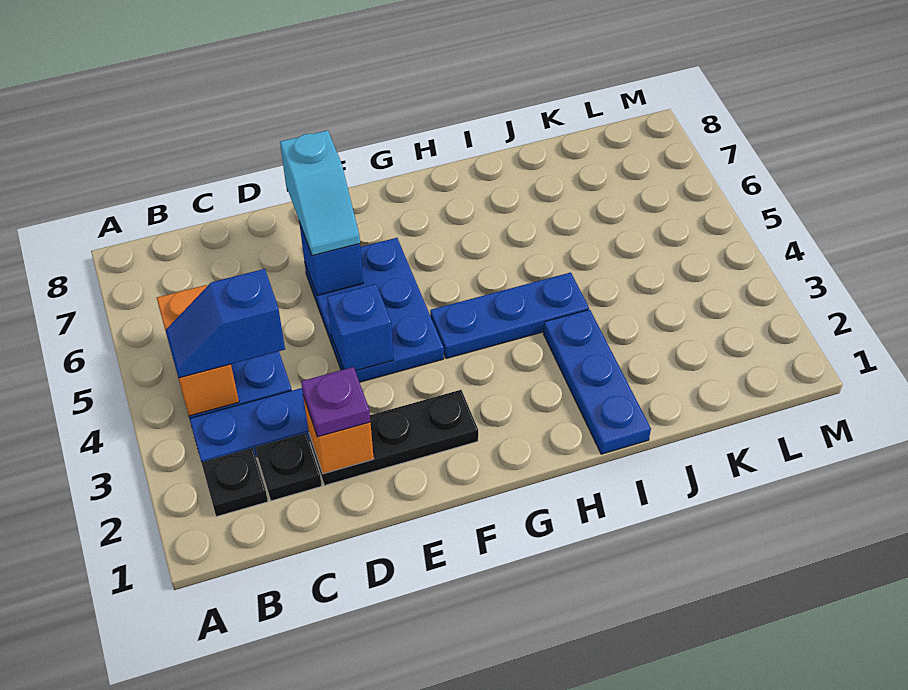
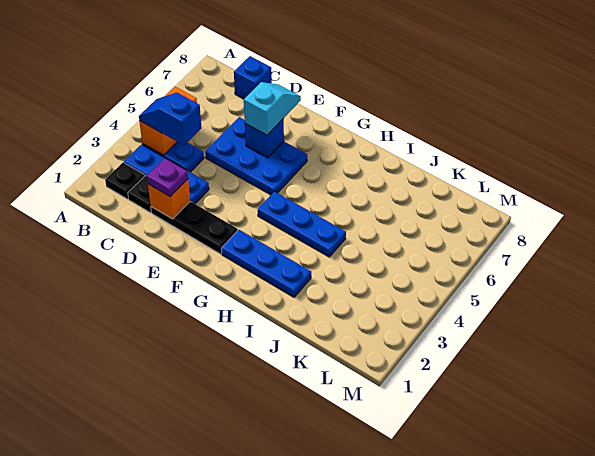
blue 2x3 plate [305,238,444,382] -> blue 2x3 plate turned to [205,117,307,195]
blue 1x1 brick [327,284,394,371] -> blue 1x1 brick moved to [234,56,272,99]
cyan 1x2 slope [280,130,360,256] -> cyan 1x2 slope turned to [244,82,301,135]
blue 1x3 plate [543,310,651,454] -> blue 1x3 plate turned to [221,230,311,297]

